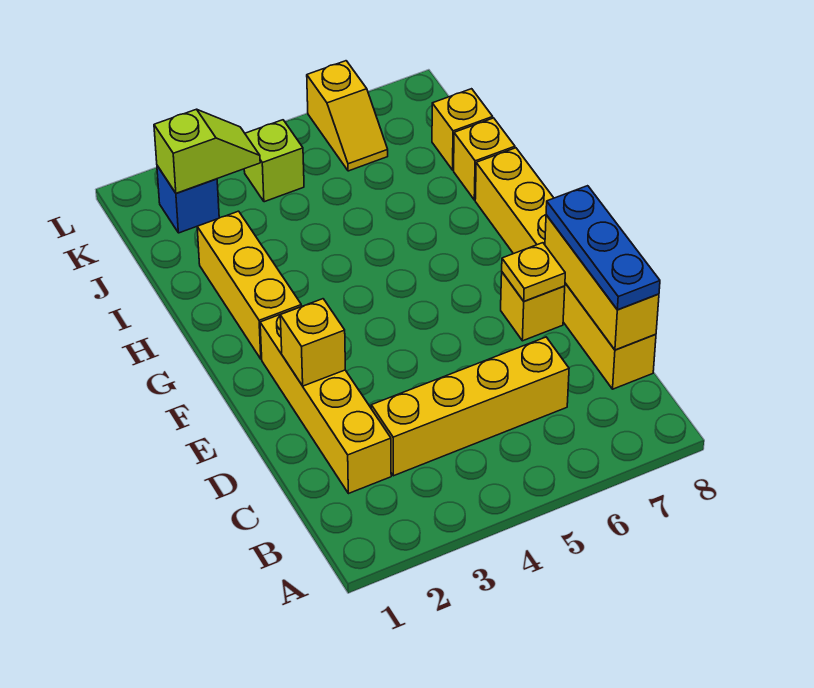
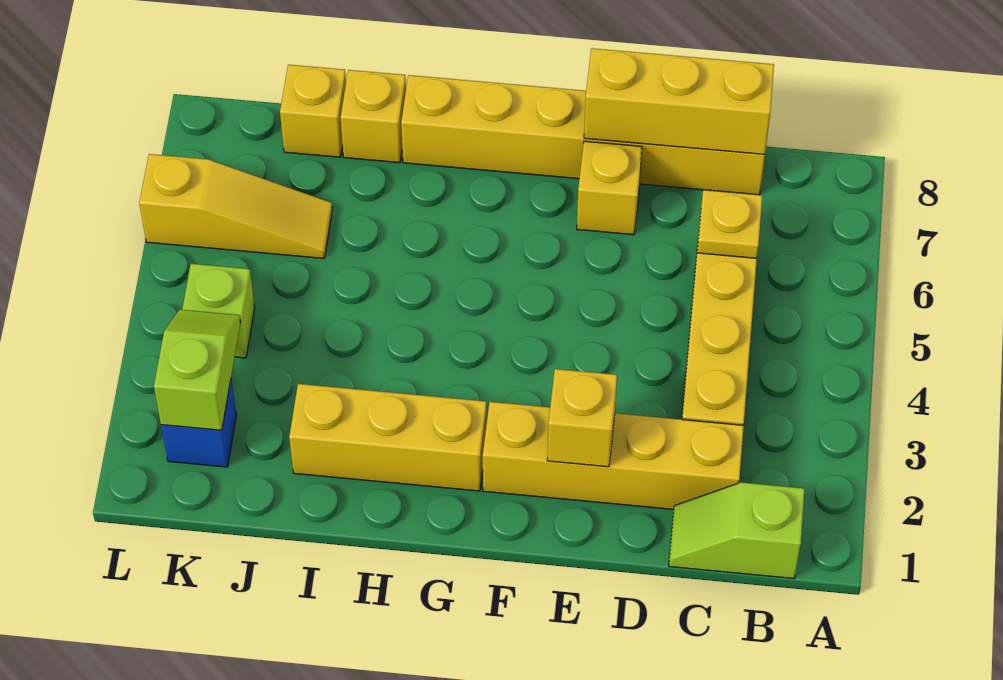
none -> lime 1x2 slope [669,482,805,579]
blue 1x3 plate [546,186,660,310] -> none
yellow 1x1 plate [502,243,565,301] -> yellow 1x1 plate moved to [697,190,762,258]
yellow 1x2 slope [307,61,388,171] -> yellow 1x3 slope [139,154,332,258]

